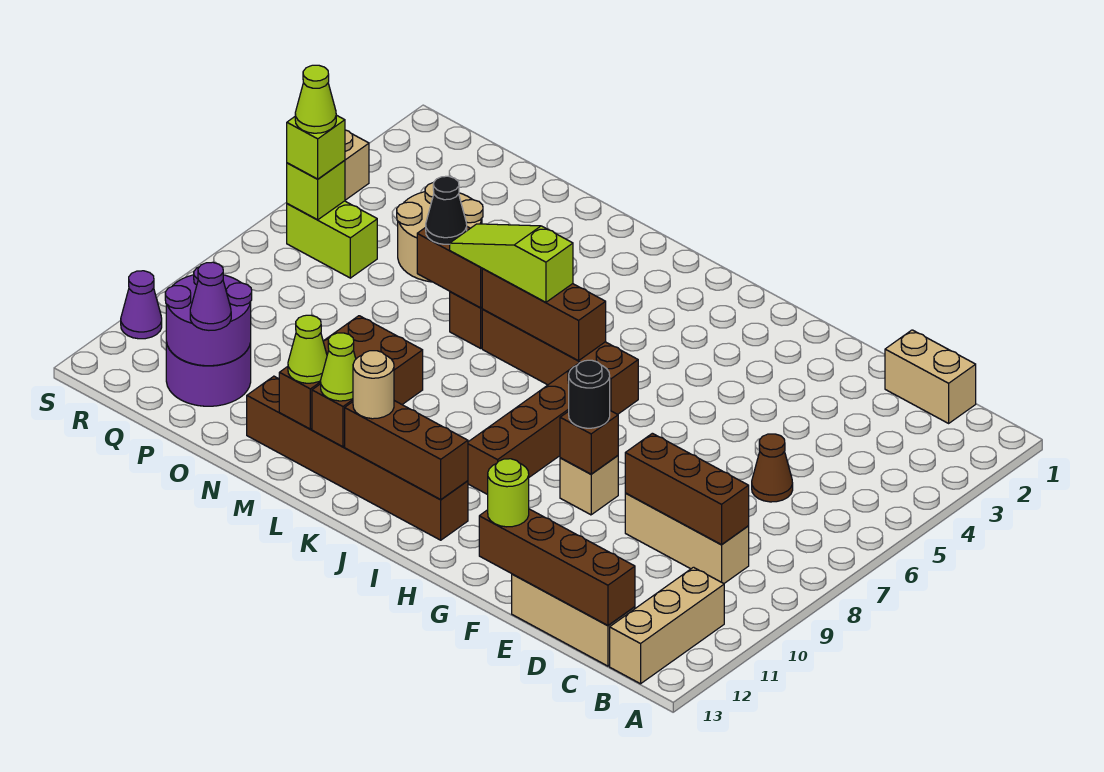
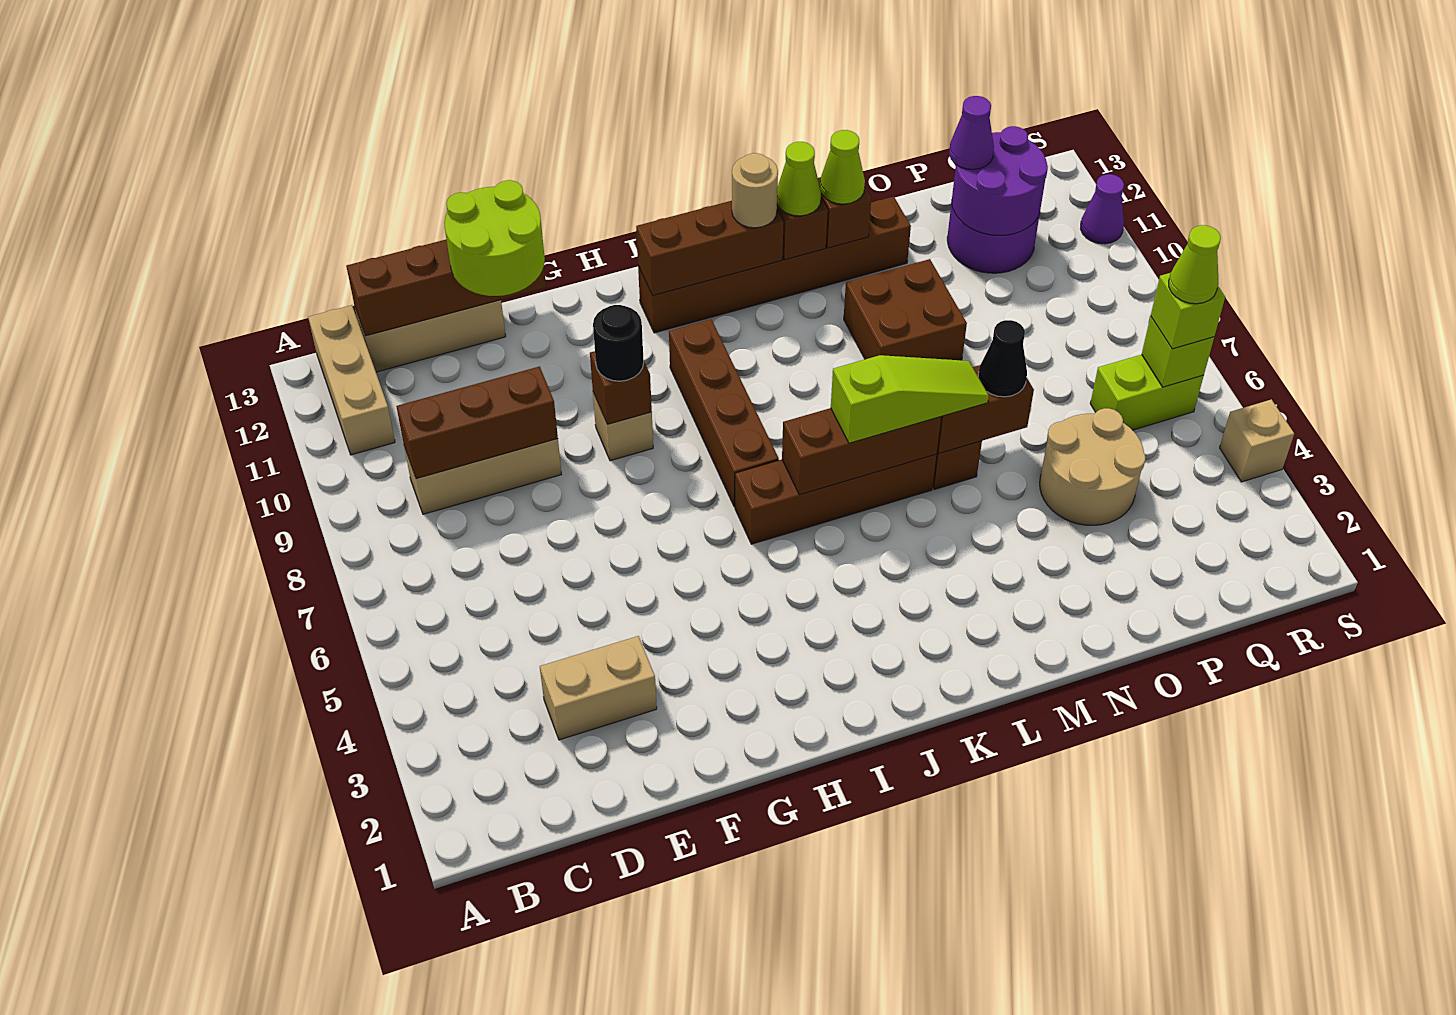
tan 1x2 brick [885,330,976,423] -> tan 1x2 brick moved to [540,636,657,740]
brown 1x1 cone [752,434,793,502] -> none
lime 1x1 round brick [488,459,529,527] -> lime 2x2 round brick [444,180,545,296]

